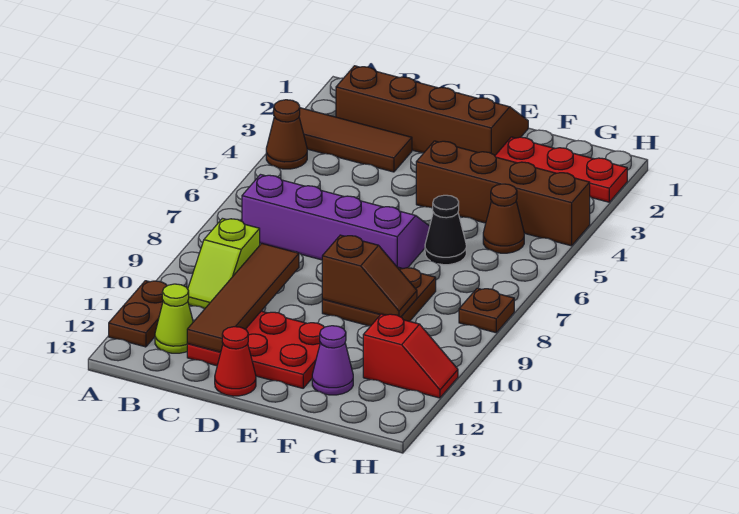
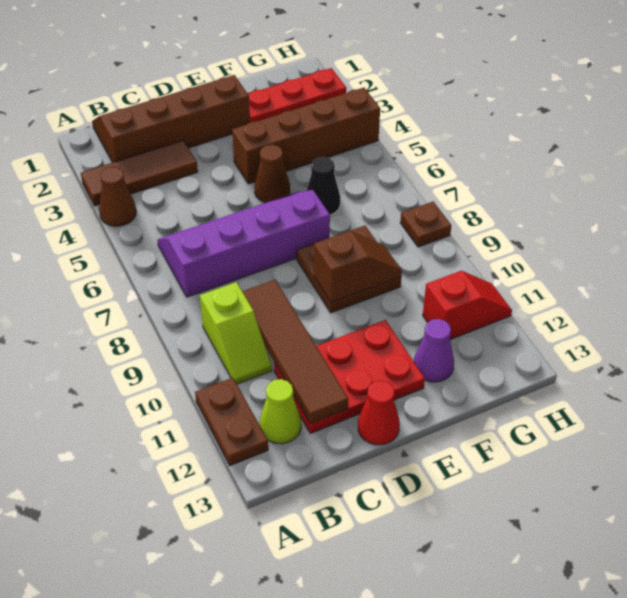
brown 1x1 cone [483,184,524,253] -> brown 1x1 cone moved to [254,145,290,203]

